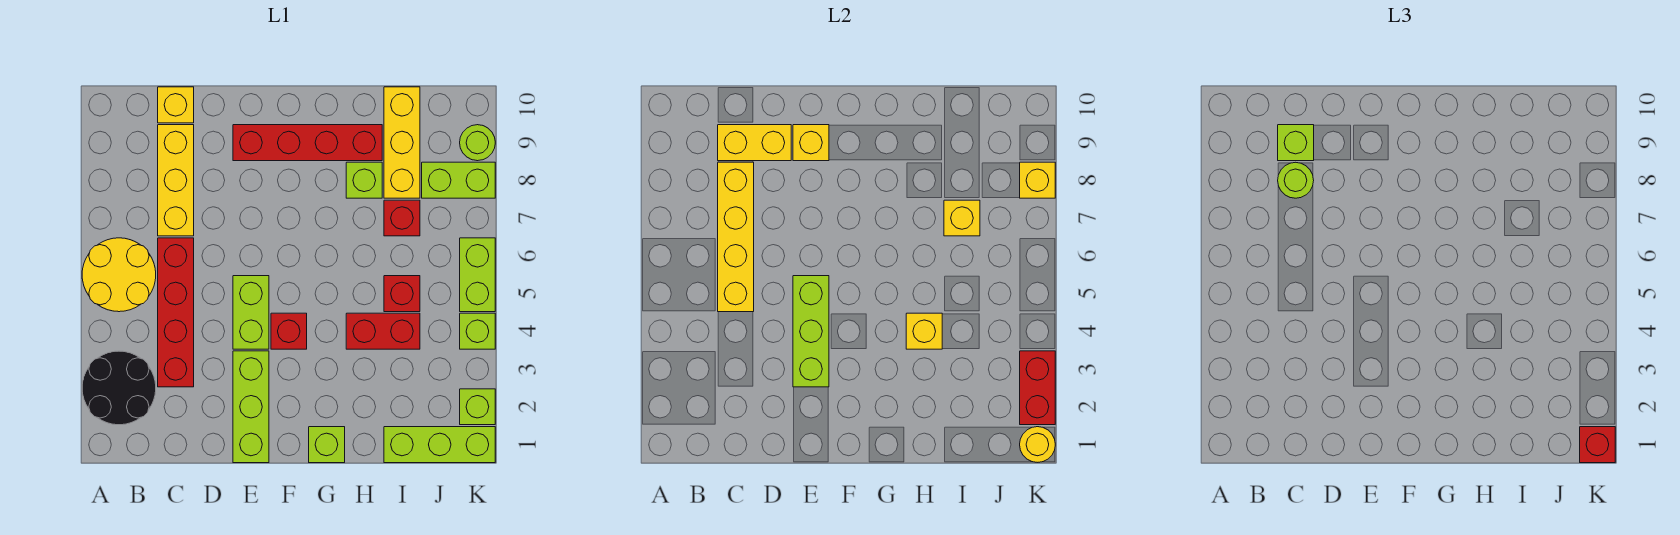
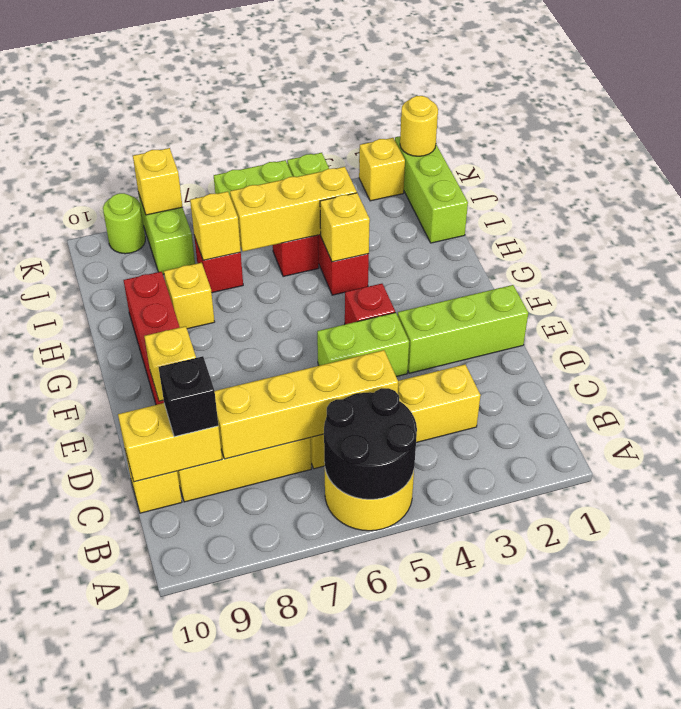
black 2x2 round brick [82,351,156,425] -> black 2x2 round brick moved to [324,388,417,499]
red 1x4 brick [158,238,194,387] -> yellow 1x4 brick [311,364,481,469]
lime 1x1 round brick [1278,162,1314,198] -> none
yellow 1x2 brick [718,125,791,161] -> yellow 1x2 brick turned to [118,403,222,482]
lime 1x1 brick [1278,125,1314,161] -> black 1x1 brick [159,356,218,437]
lime 1x3 brick [793,276,829,387] -> none
lime 1x1 brick [309,427,345,463] -> none
lime 1x1 brick [346,162,382,198] -> yellow 1x1 brick [164,263,215,329]
yellow 1x3 brick [384,87,420,198] -> yellow 1x3 brick moved to [230,167,357,252]
red 1x1 brick [1580,427,1615,463] -> none
lime 1x1 brick [460,389,495,425] -> yellow 1x1 brick [359,138,405,201]
red 1x2 brick [1020,351,1055,425] -> none

